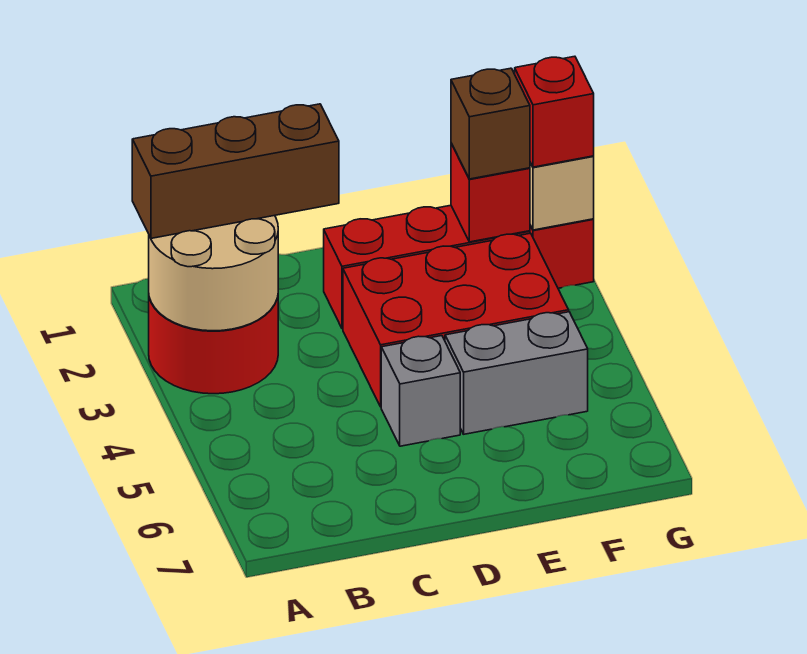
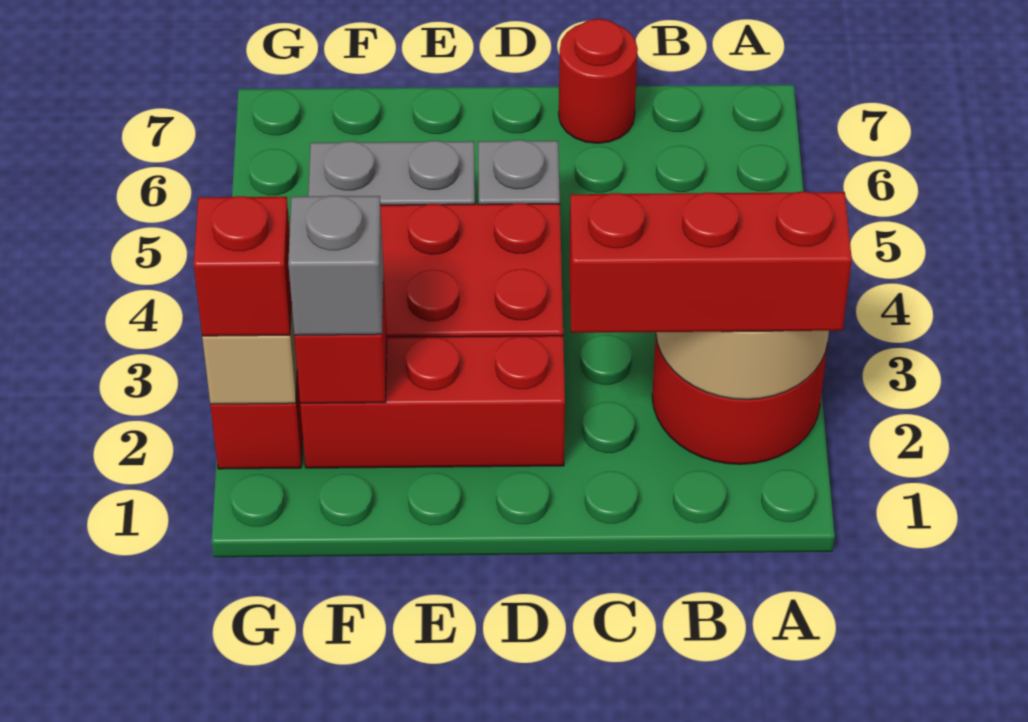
brown 1x3 brick [132,104,339,238] -> red 1x3 brick [569,192,852,333]
none -> red 1x1 round brick [559,19,638,143]
brown 1x1 brick [451,68,530,179] -> grey 1x1 brick [288,196,383,335]

